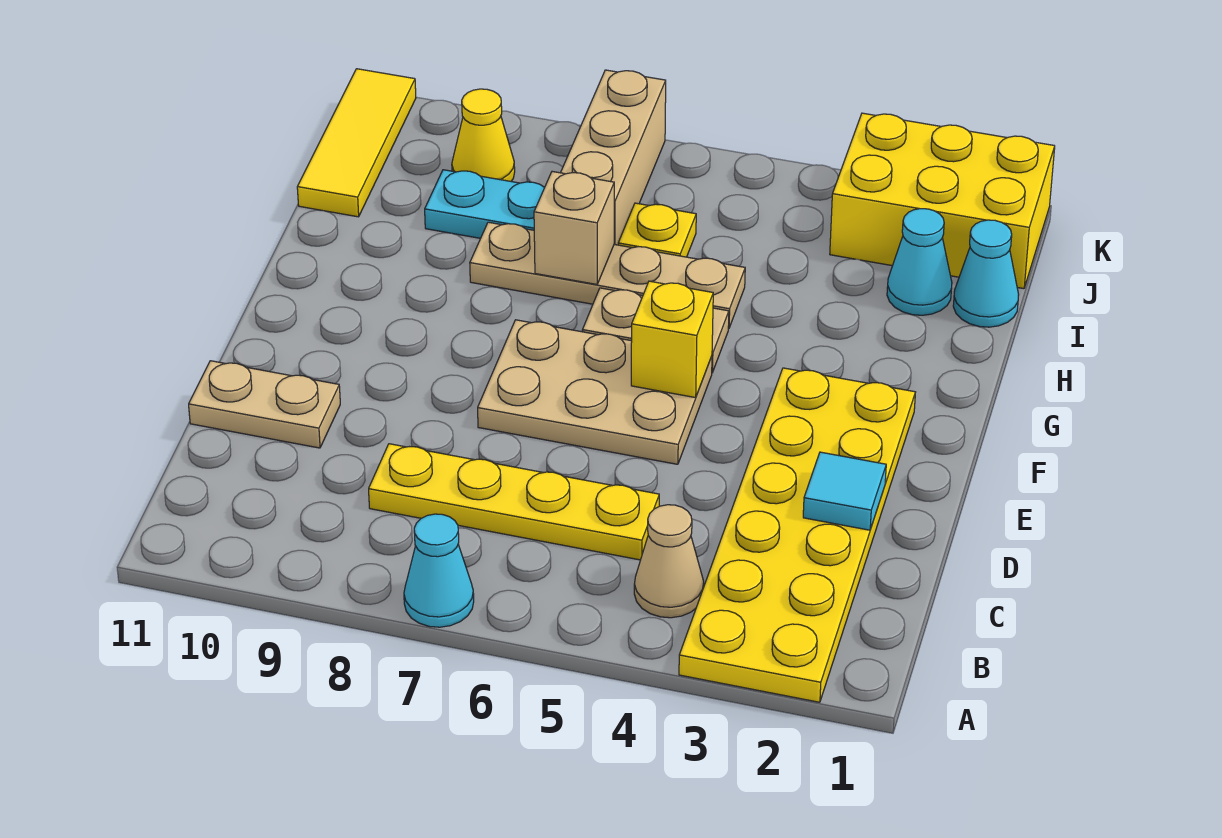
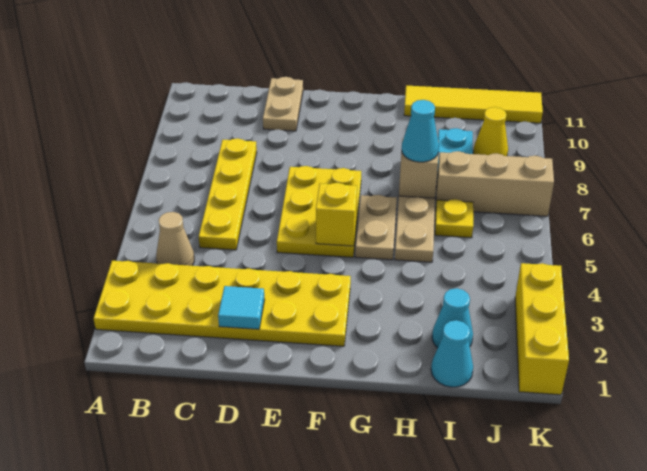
cyan 1x1 cone [404,514,474,627] -> cyan 1x1 cone moved to [402,100,439,162]
tan 2x3 plate [478,320,712,464] -> yellow 2x3 plate [277,166,361,257]
yellow 1x3 tile [297,69,416,217] -> yellow 1x4 tile [404,85,543,123]
yellow 2x3 brick [830,113,1055,289] -> yellow 1x3 brick [515,263,569,395]

